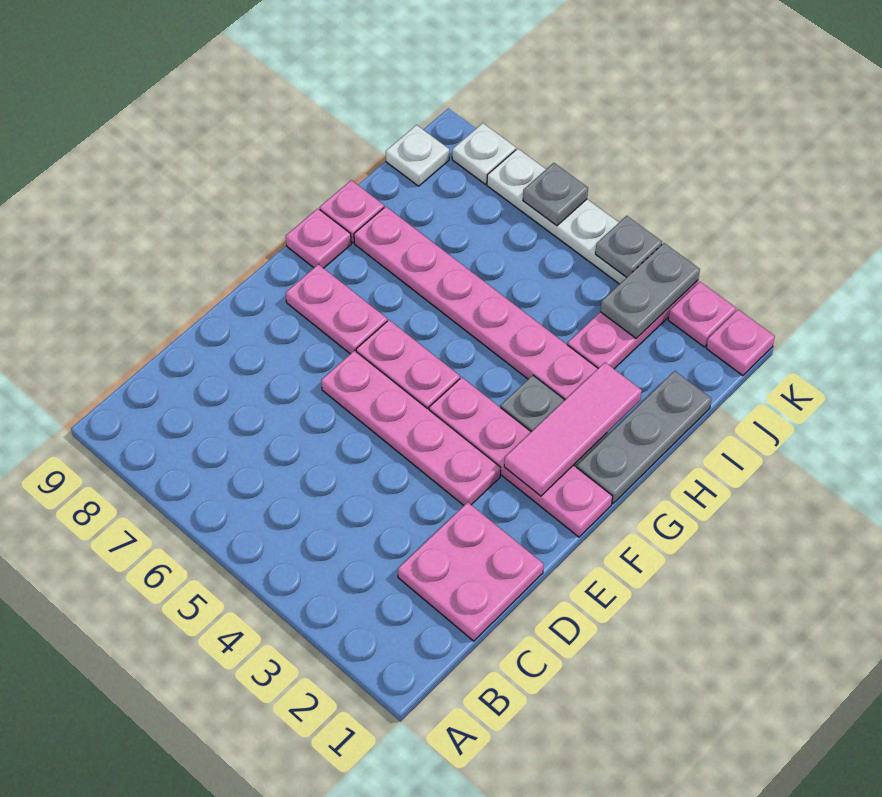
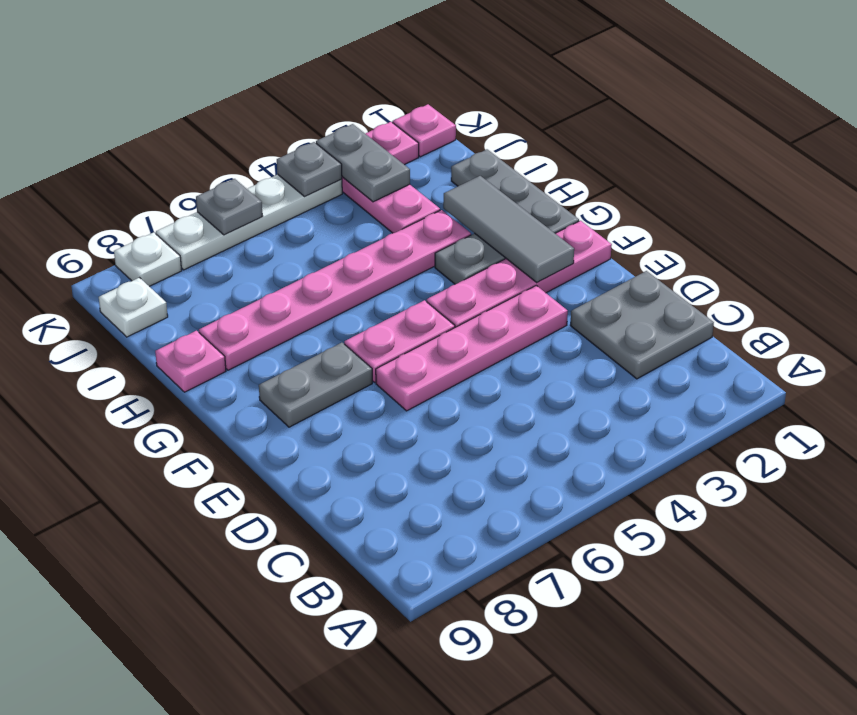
pink 2x2 plate [398,502,544,641] -> grey 2x2 plate [570,271,714,379]
pink 1x3 tile [504,362,642,496] -> grey 1x3 tile [443,176,574,282]
pink 1x2 plate [286,264,387,354] -> grey 1x2 plate [259,343,372,427]
pink 1x1 plate [286,209,351,268] -> none

